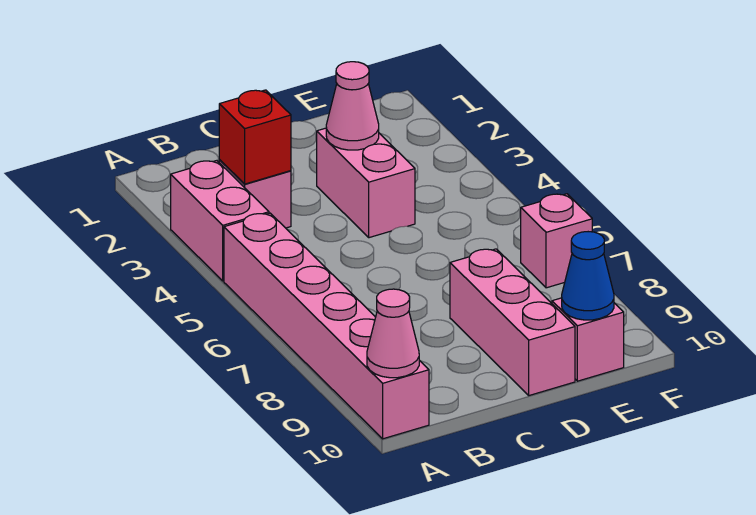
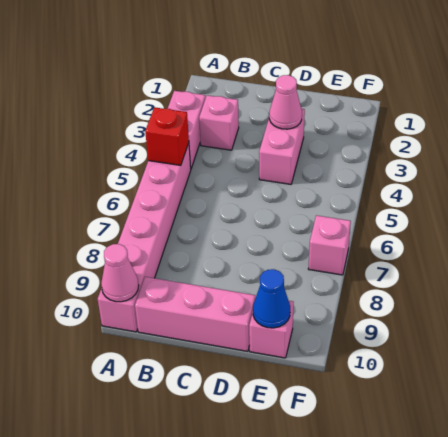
red 1x1 brick [219,90,291,184] -> red 1x1 brick moved to [145,107,189,165]
pink 1x3 brick [450,249,575,395] -> pink 1x3 brick turned to [135,277,255,351]

